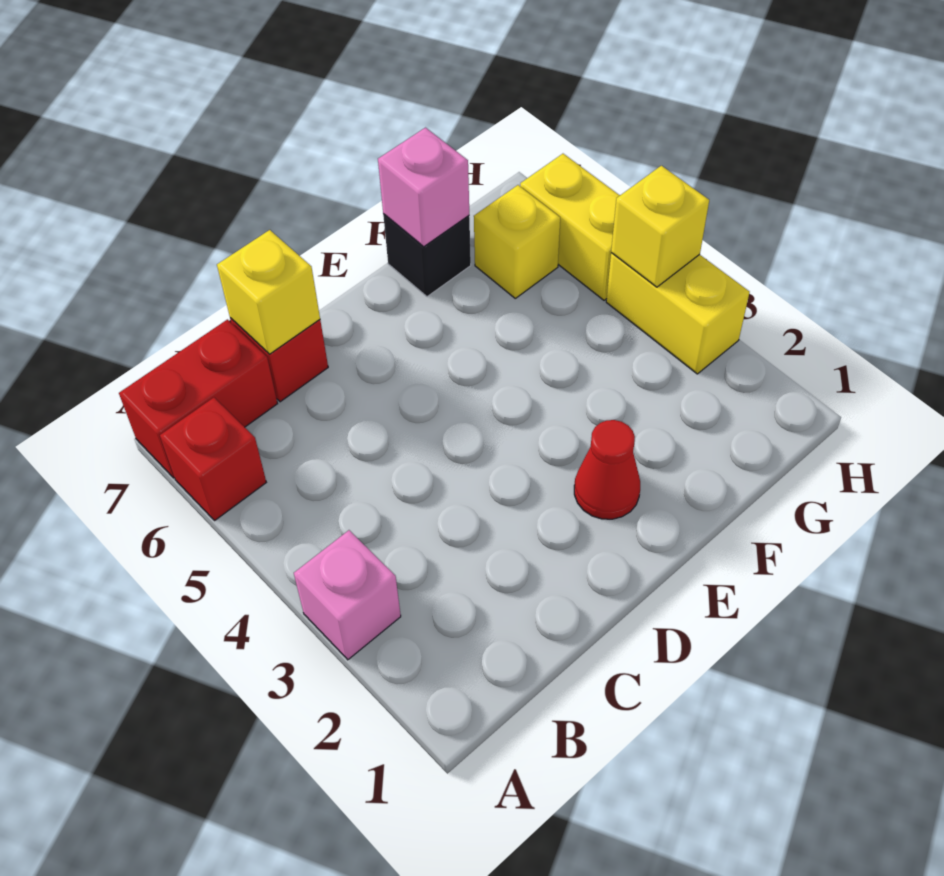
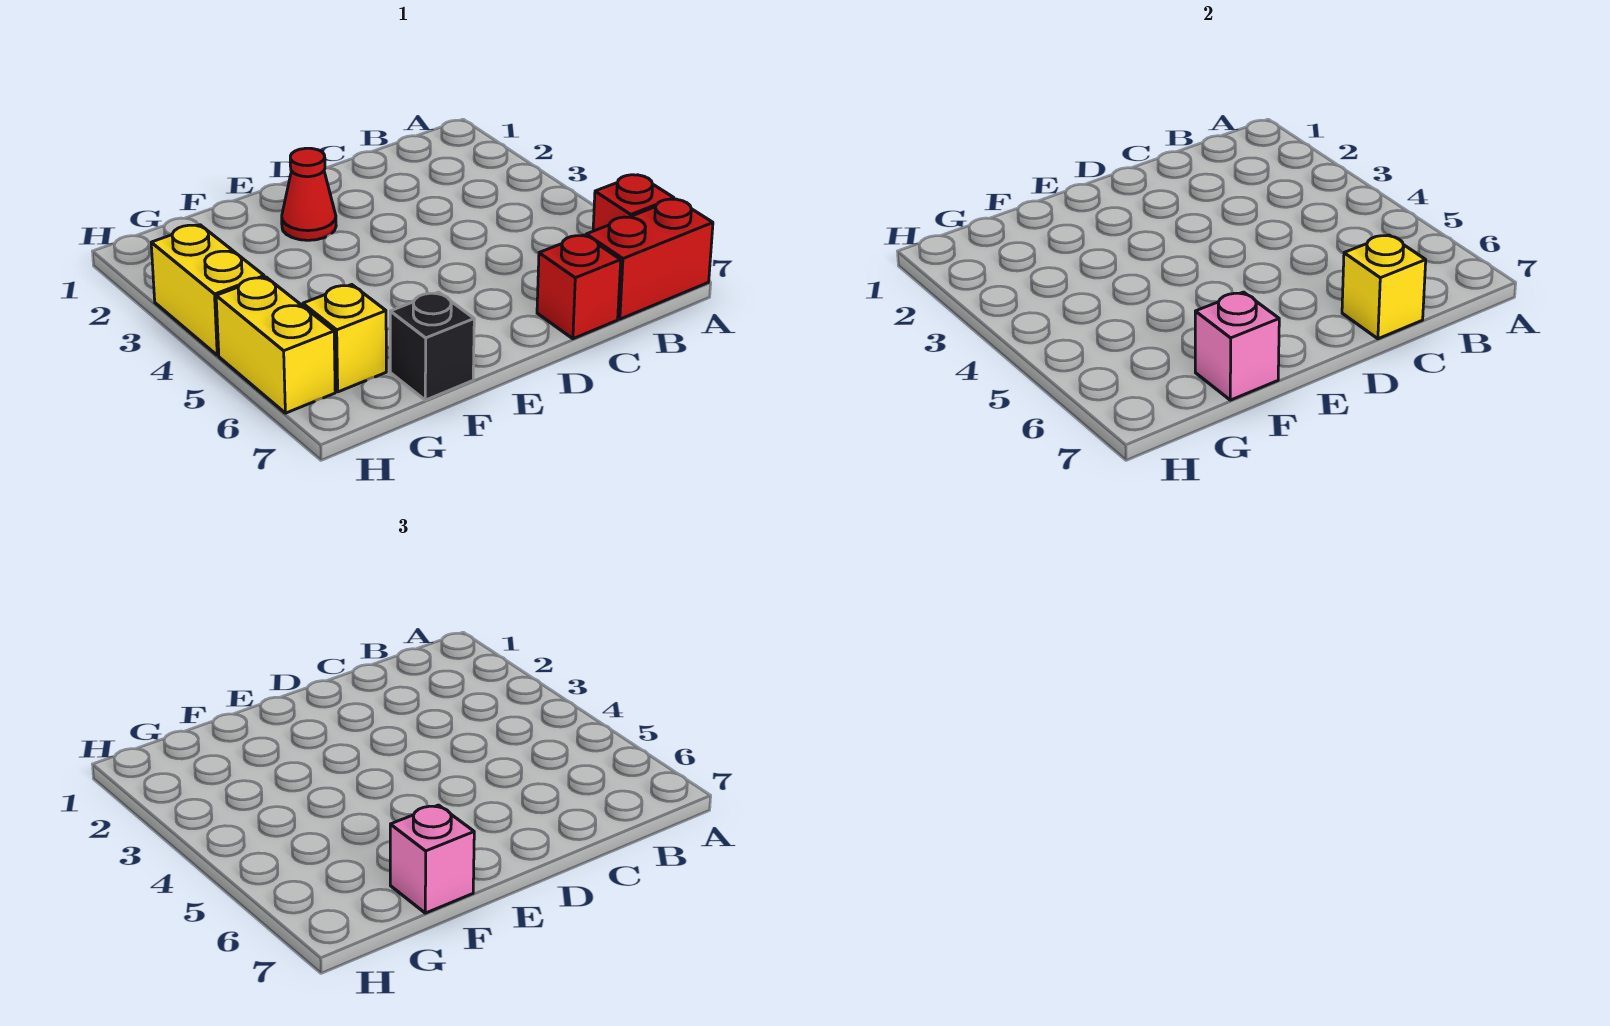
pink 1x1 brick [294,530,401,660] -> pink 1x1 brick moved to [390,805,474,913]
yellow 1x1 brick [611,166,709,287] -> none

